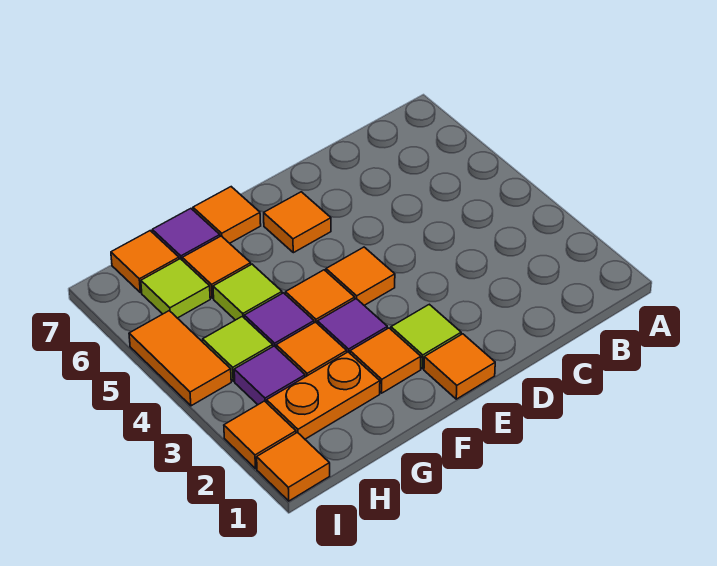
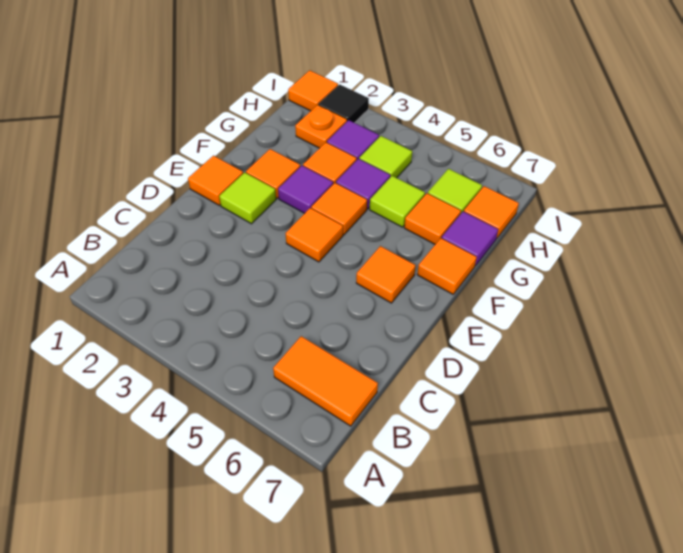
orange 1x2 plate [267,352,380,439] -> orange 1x1 plate [295,105,347,148]
orange 1x1 tile [224,401,296,469] -> black 1x1 tile [318,84,369,123]
orange 1x2 tile [129,311,231,406] -> orange 1x2 tile moved to [273,336,378,426]

